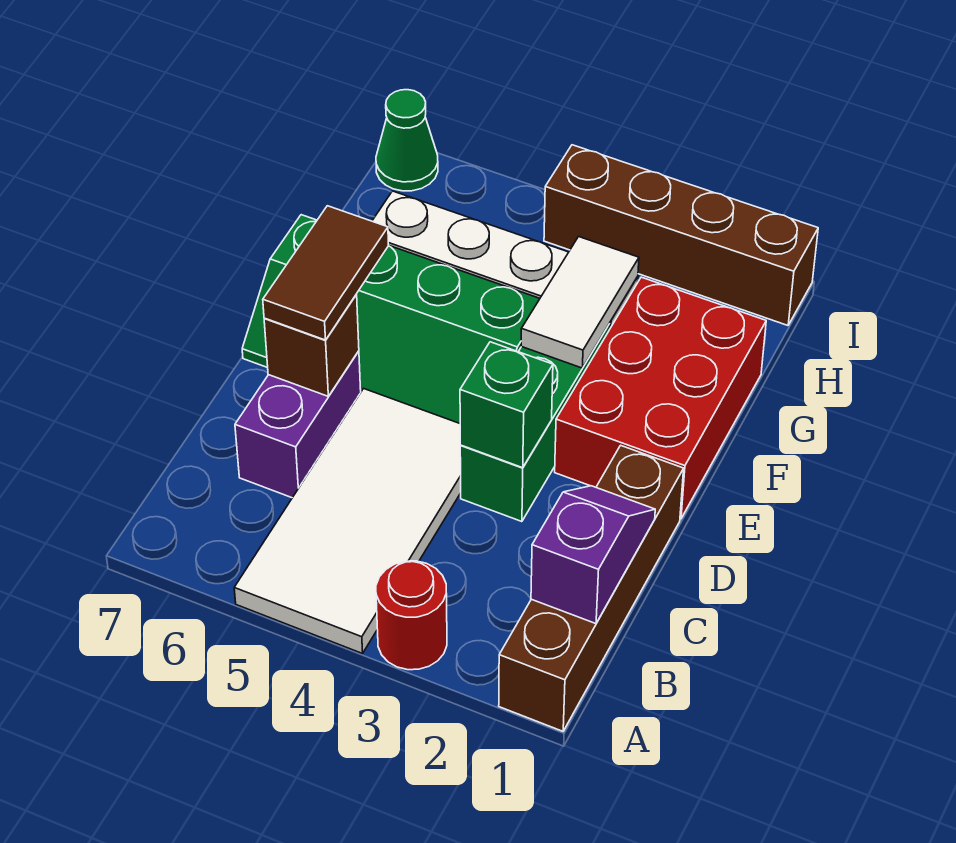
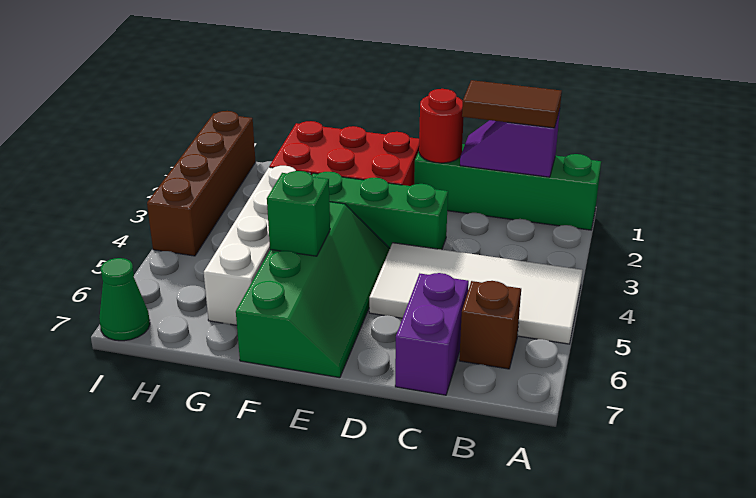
brown 1x4 brick [499,445,684,731] -> green 1x4 brick [414,144,601,230]
red 1x1 round brick [376,561,447,670] -> red 1x1 round brick moved to [419,89,464,163]
purple 1x2 brick [235,351,361,498] -> purple 1x2 brick turned to [395,273,469,395]
green 1x1 brick [460,342,553,468] -> green 1x1 brick moved to [267,171,330,256]
brown 1x1 brick [264,295,359,396] -> brown 1x1 brick moved to [459,281,521,369]
brown 1x2 tile [263,206,389,340] -> brown 1x2 tile moved to [462,80,562,128]
white 1x2 tile [521,237,639,368] -> none

